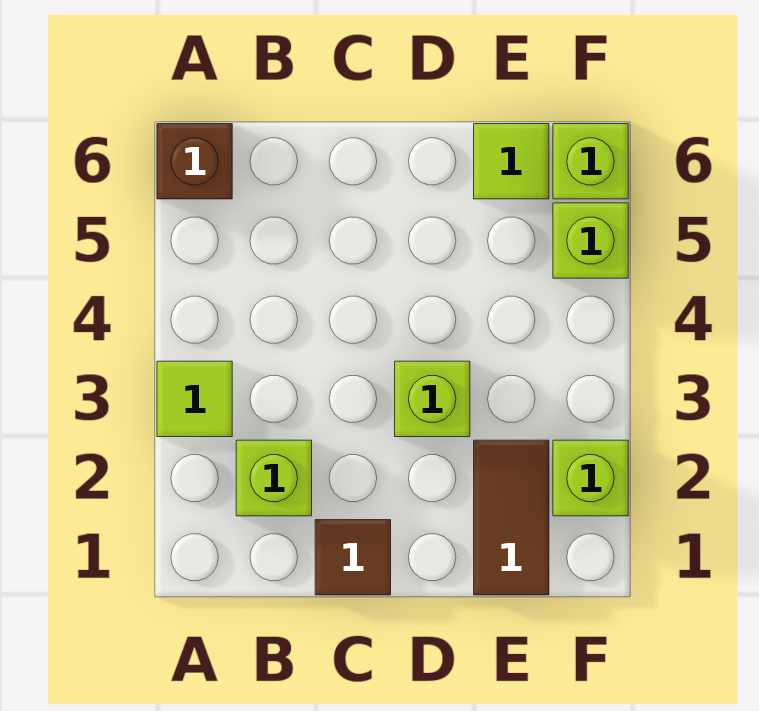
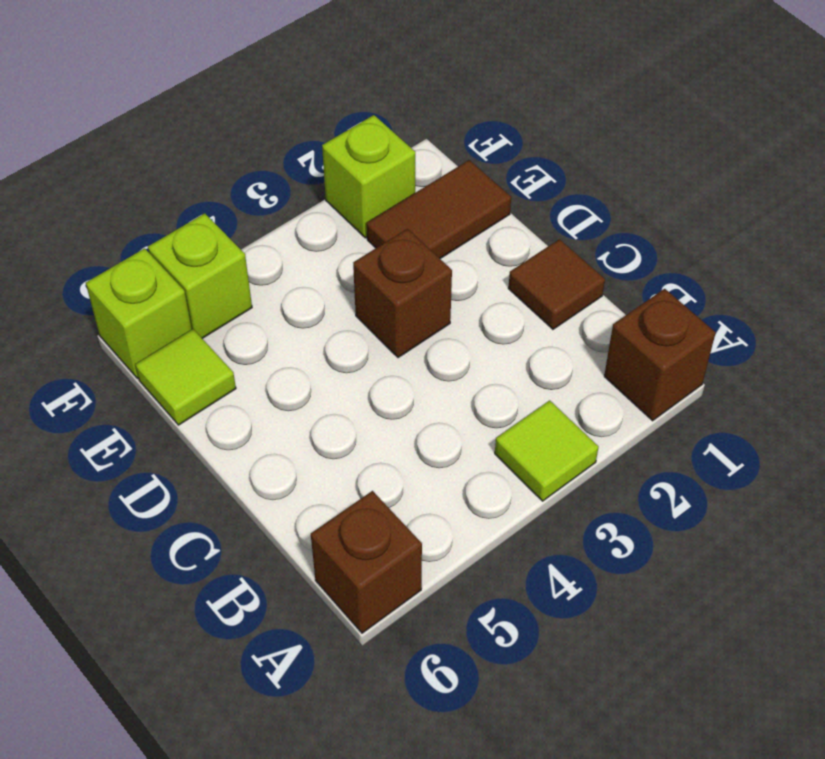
none -> brown 1x1 brick [604,289,716,421]
lime 1x1 brick [236,440,312,516] -> none
lime 1x1 brick [395,361,470,437] -> brown 1x1 brick [353,229,452,358]

